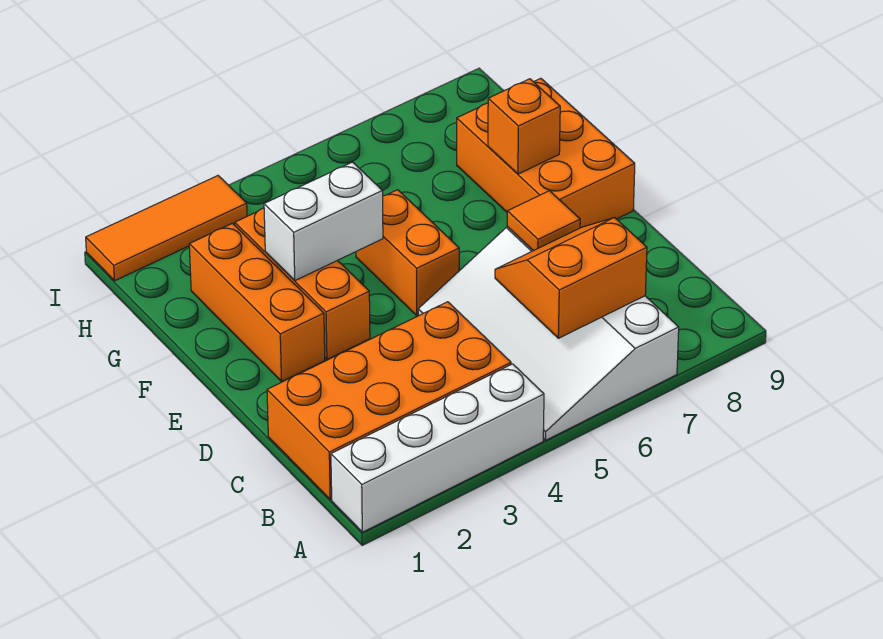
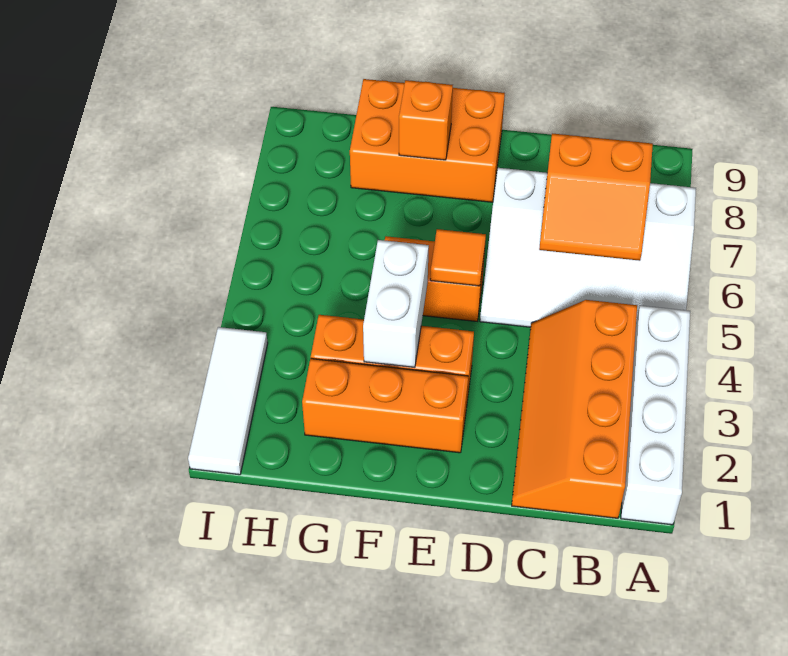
orange 2x4 brick [267,302,511,500] -> orange 2x4 slope [512,300,637,518]
orange 2x2 slope [495,218,647,338] -> orange 2x2 slope turned to [539,133,653,261]
orange 1x1 tile [507,191,580,251] -> orange 1x1 tile moved to [430,229,486,286]
orange 1x3 tile [86,176,247,281] -> white 1x3 tile [188,327,268,475]

